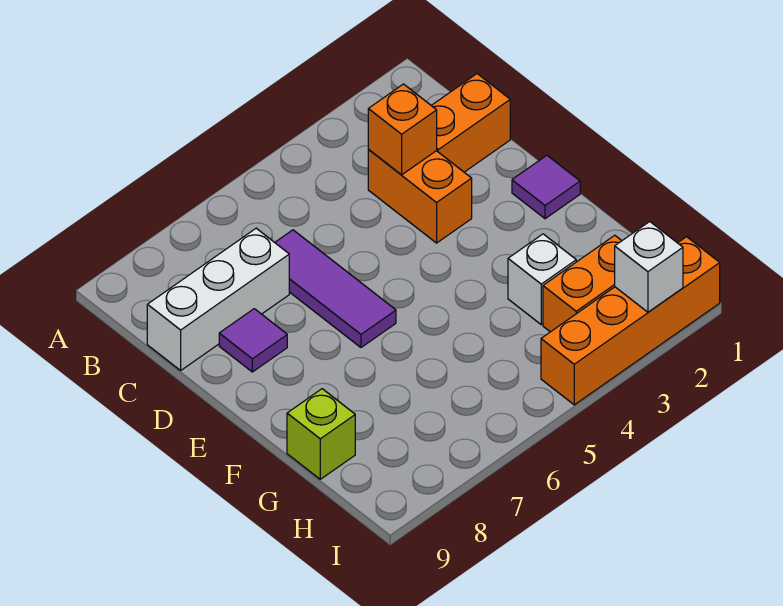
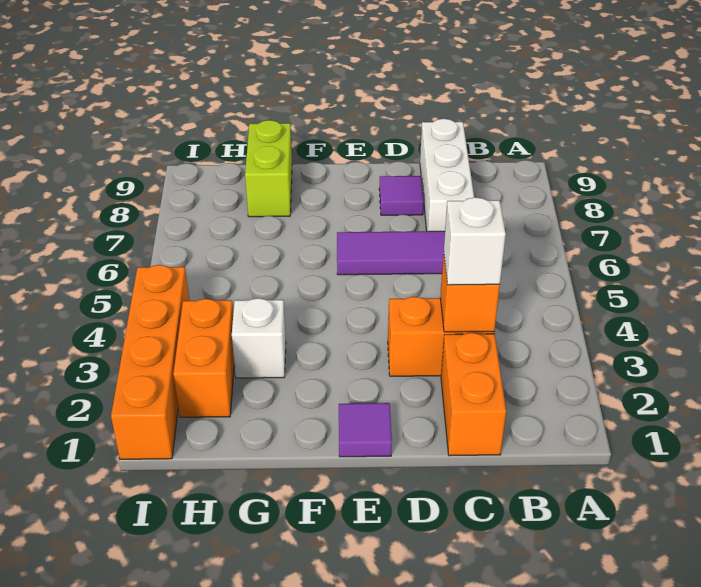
lime 1x1 brick [287,389,355,479] -> lime 1x2 brick [245,120,292,217]
white 1x1 brick [615,222,683,312] -> white 1x1 brick moved to [444,197,506,285]

